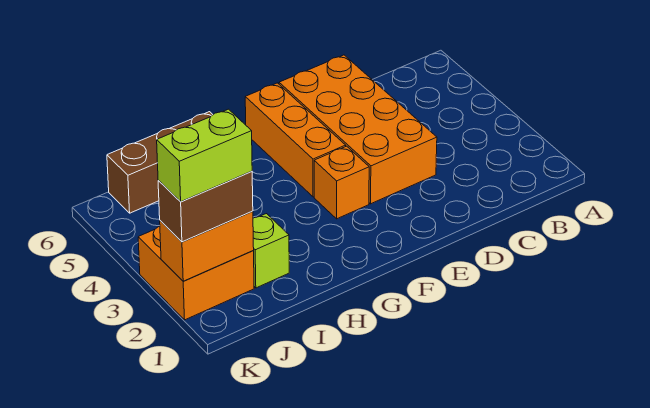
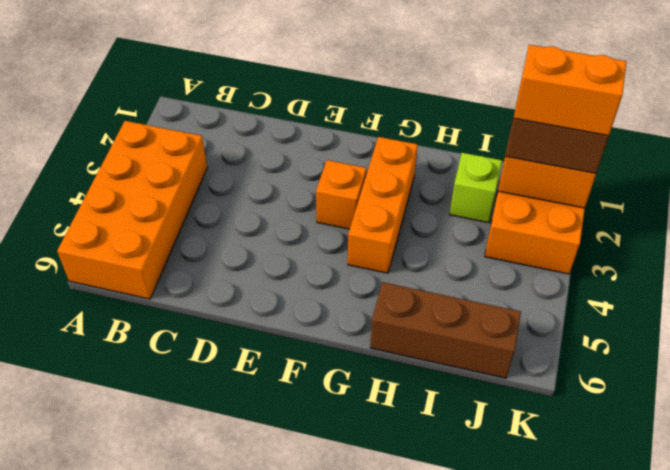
orange 2x4 brick [279,55,437,204] -> orange 2x4 brick moved to [57,121,207,299]
orange 1x3 brick [245,83,346,197] -> orange 1x3 brick moved to [348,137,418,273]
lime 1x2 brick [157,109,252,202] -> orange 1x2 brick [514,45,626,136]

